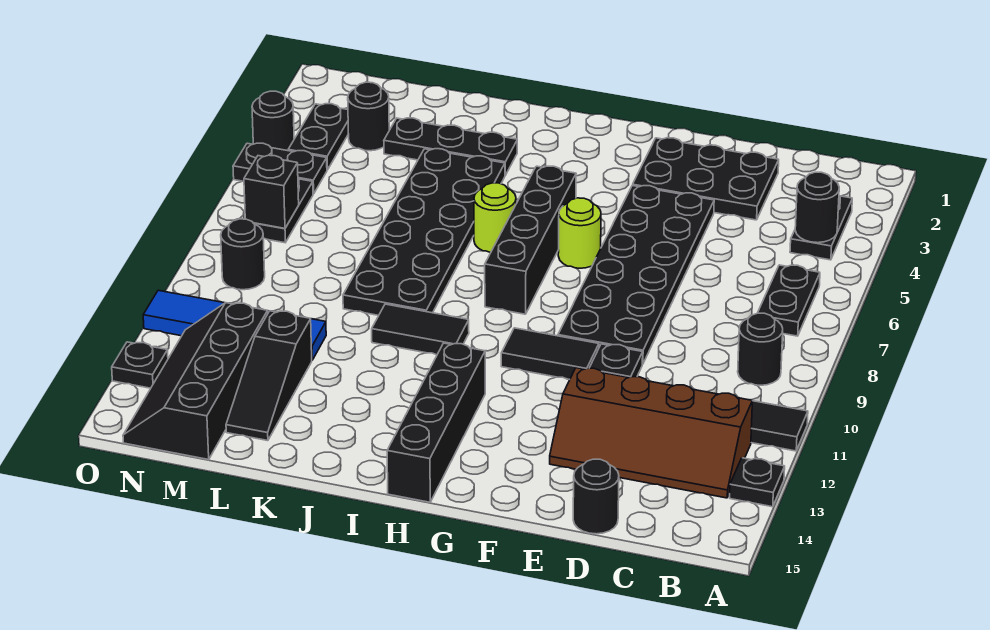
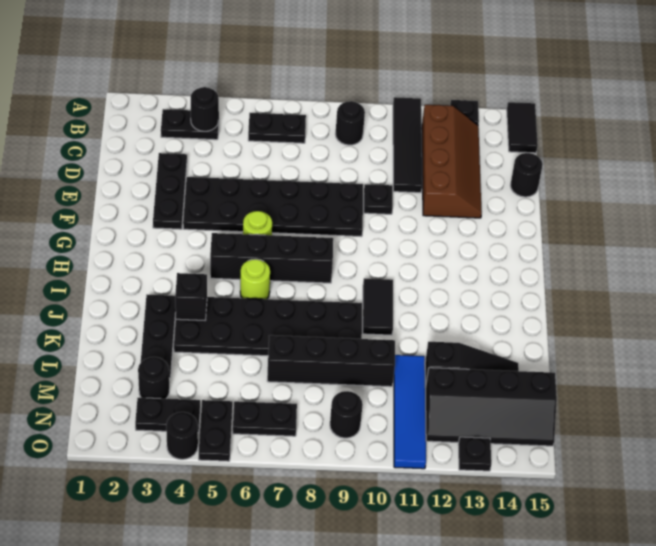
black 2x3 plate [633,138,779,220] -> black 1x3 plate [153,153,187,229]
black 1x2 tile [501,328,599,379] -> black 1x2 tile moved to [507,102,538,153]
black 1x4 brick [387,343,485,502] -> black 1x4 brick moved to [267,335,395,387]
black 1x1 brick [244,155,299,228] -> black 1x1 brick moved to [175,273,207,320]

